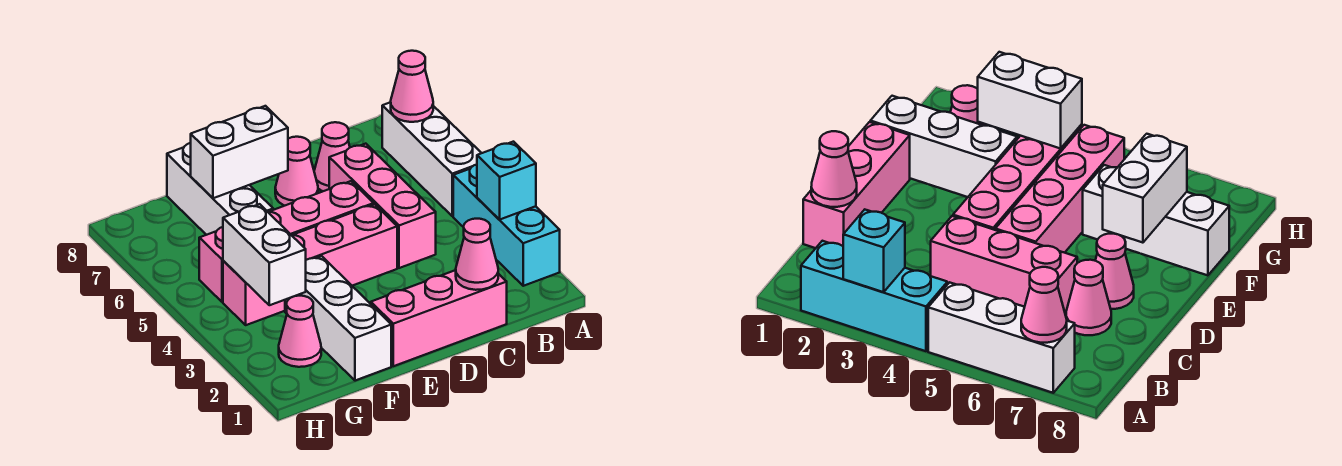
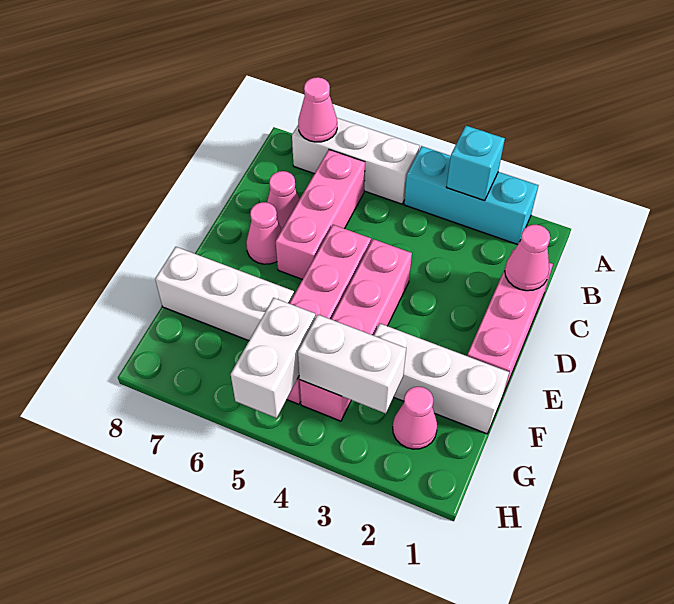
pink 1x3 brick [329,144,436,268] -> pink 1x3 brick turned to [276,150,365,279]
white 1x2 brick [191,106,288,198] -> white 1x2 brick moved to [231,298,316,418]

